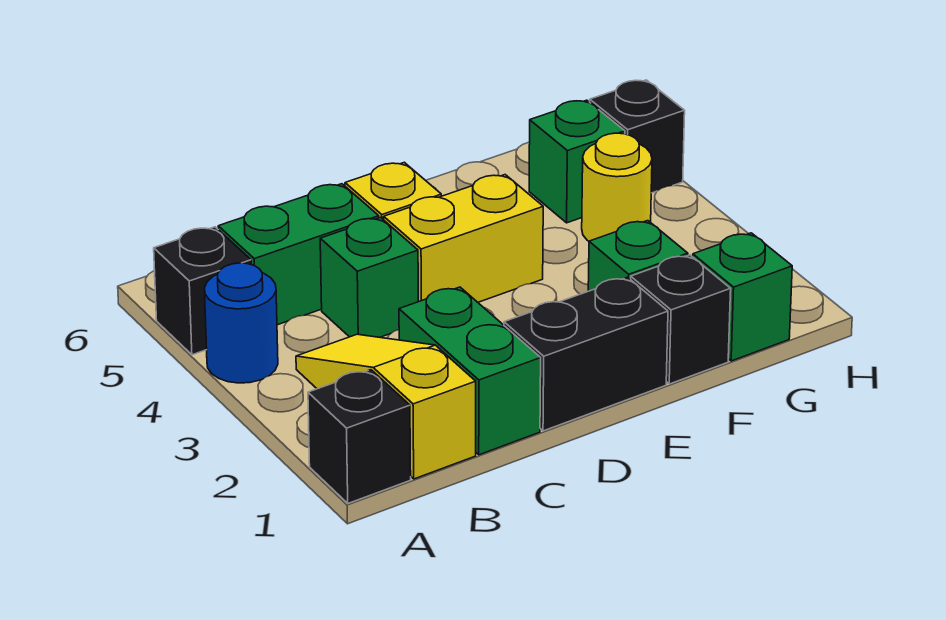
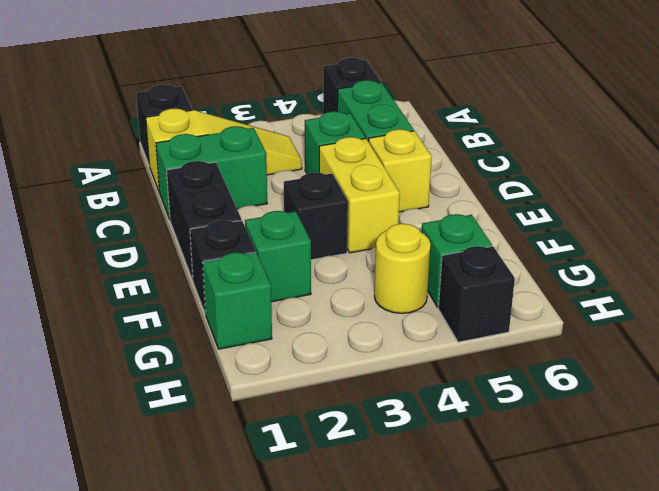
blue 1x1 round brick [205,263,278,383] -> none
none -> black 1x1 brick [284,173,348,260]

